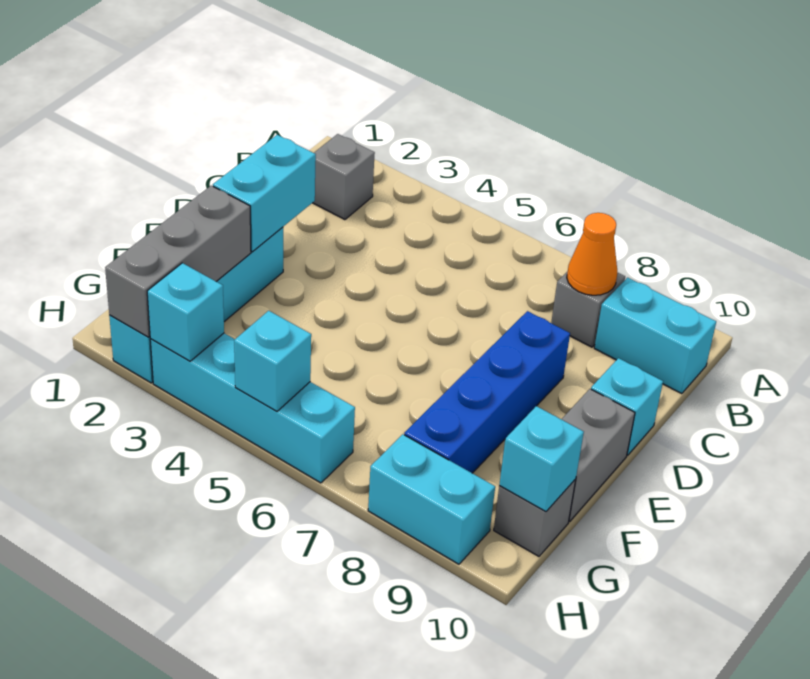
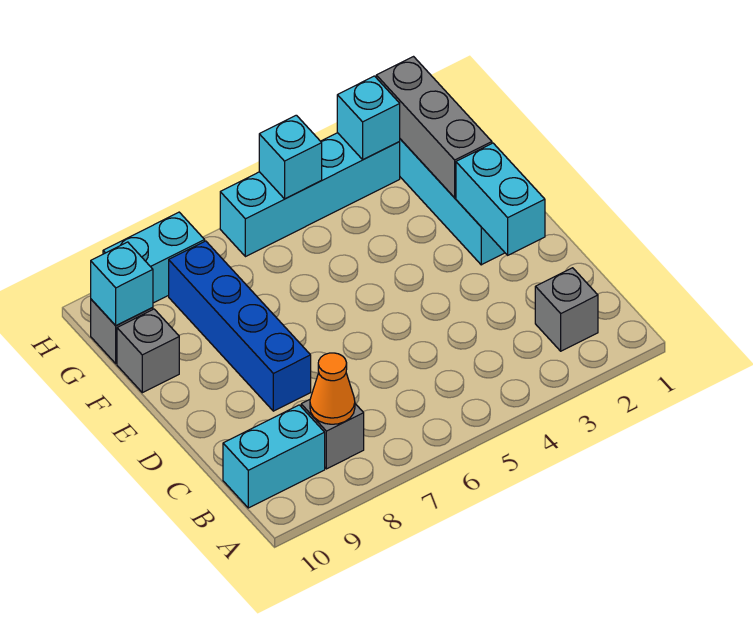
cyan 1x1 brick [591,358,663,455] -> none
grey 1x2 brick [561,389,635,522] -> grey 1x1 brick [117,309,179,393]

